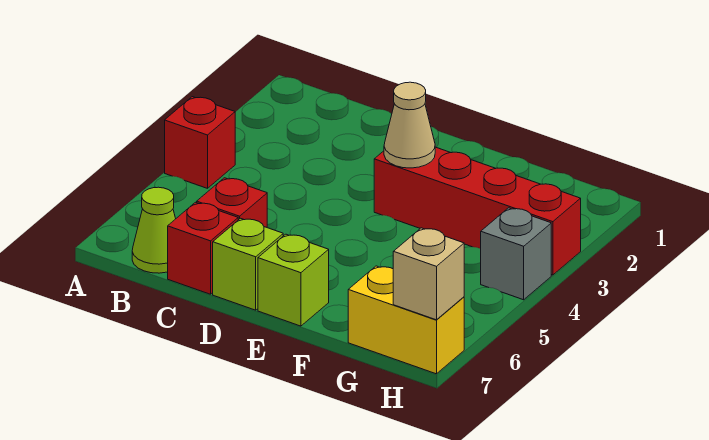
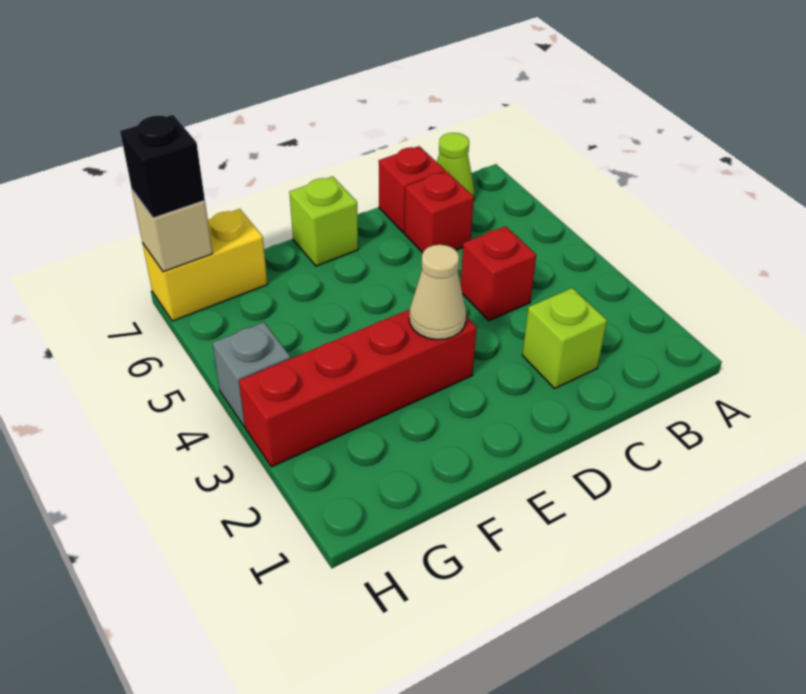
red 1x1 brick [165,97,235,188] -> red 1x1 brick moved to [460,226,536,321]
lime 1x1 brick [213,218,283,310] -> lime 1x1 brick moved to [522,288,607,388]
none -> black 1x1 brick [120,115,205,218]

